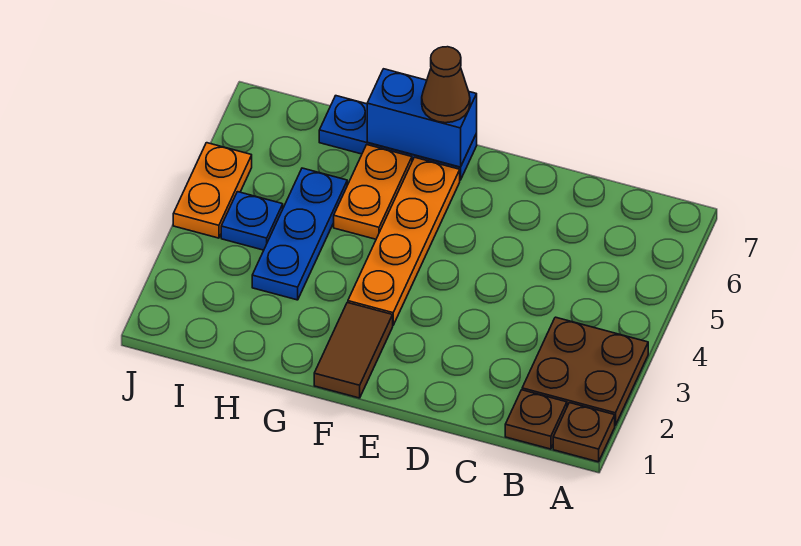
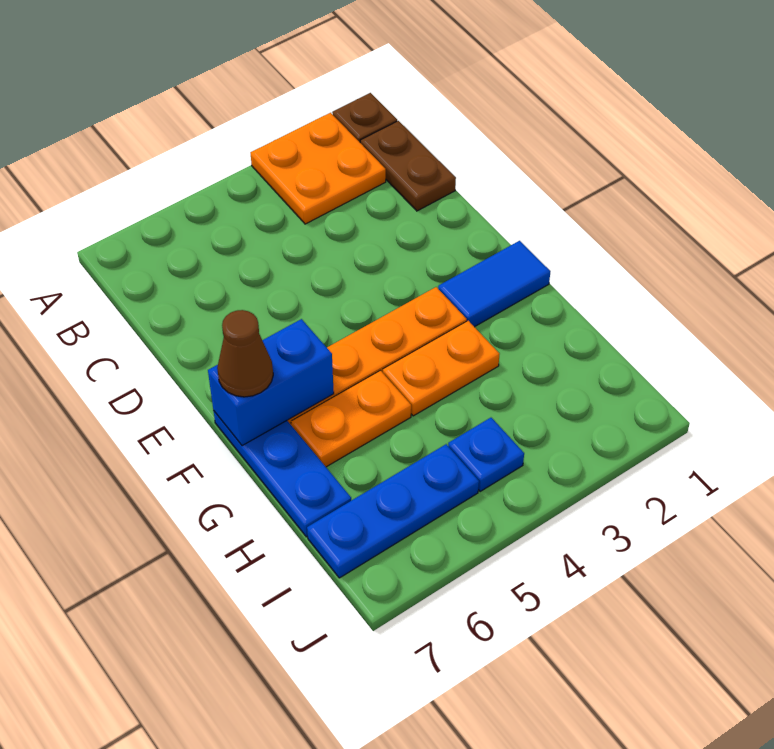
brown 2x2 plate [522,317,648,425] -> orange 2x2 plate [251,113,386,224]
brown 1x1 plate [505,390,567,449] -> brown 1x2 plate [360,121,456,211]
brown 1x2 tile [314,303,393,398] -> blue 1x2 tile [438,241,550,327]
blue 1x2 brick [367,69,477,167] -> blue 1x2 brick turned to [208,319,334,446]
blue 1x3 plate [252,168,347,300] -> blue 1x3 plate moved to [307,444,479,578]
orange 1x2 plate [173,143,252,238] -> orange 1x2 plate moved to [383,321,499,416]

